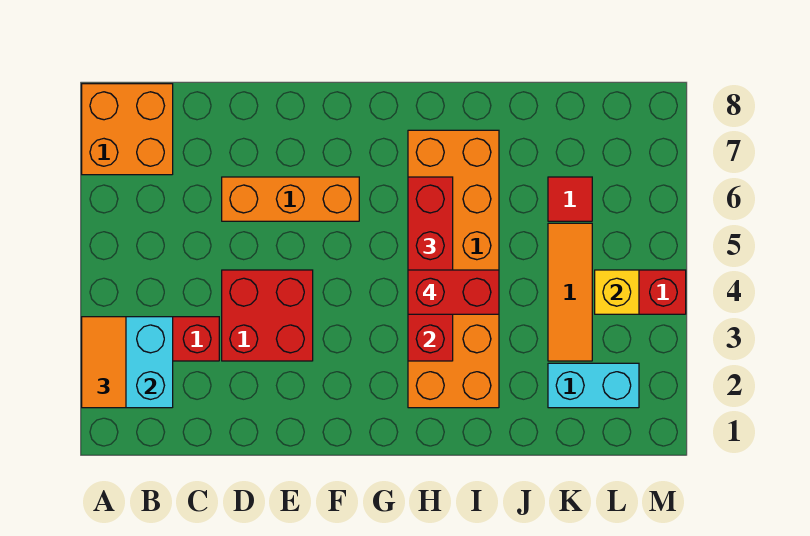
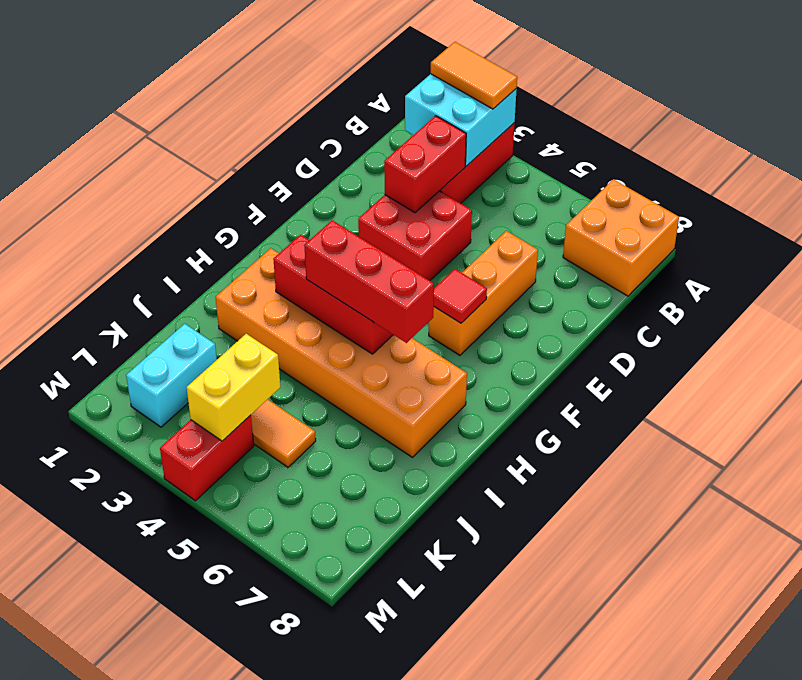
red 1x2 brick [408,270,499,314] -> red 1x2 brick moved to [384,116,466,213]
red 1x1 tile [548,177,592,221] -> red 1x1 tile moved to [434,269,487,323]
yellow 1x1 brick [595,270,639,314] -> yellow 1x2 brick [186,334,280,441]

